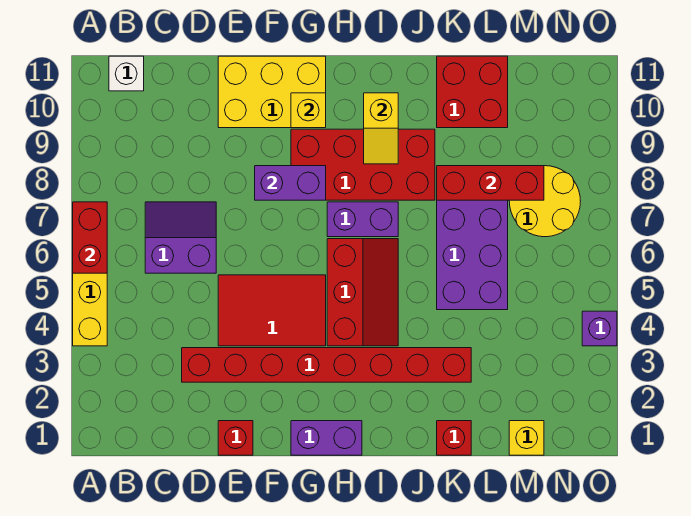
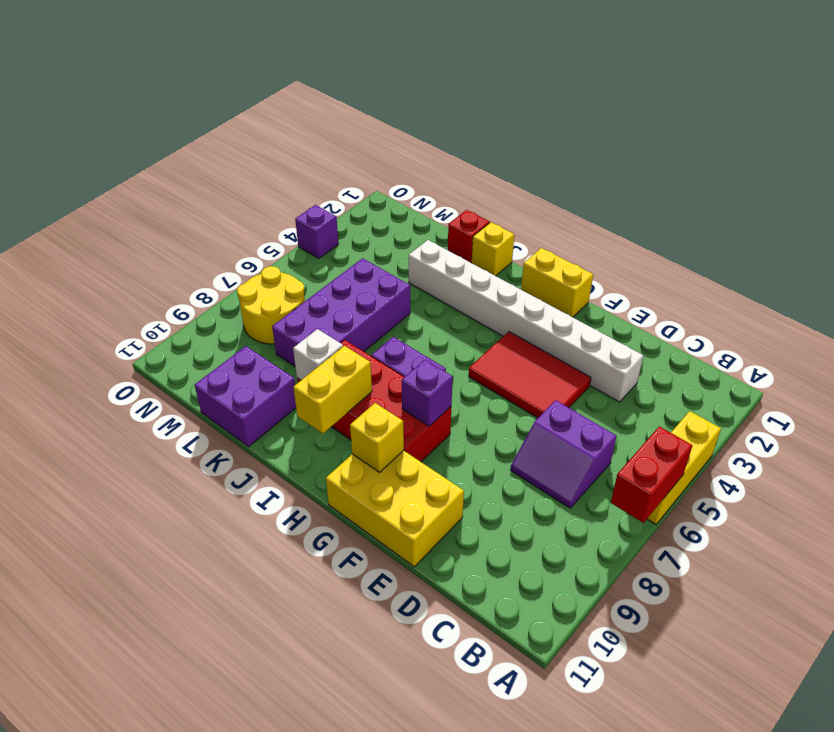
white 1x1 brick [109,56,144,91] -> white 1x1 brick moved to [293,329,343,380]
red 1x8 brick [182,348,471,382] -> white 1x8 brick [409,240,643,402]
red 1x1 brick [218,421,253,455] -> none
purple 1x2 brick [255,166,326,200] -> purple 1x1 brick [402,360,453,426]
purple 1x2 brick [291,421,362,455] -> yellow 1x2 brick [521,248,593,317]
red 2x3 slope [327,239,398,346] -> none
yellow 1x2 slope [364,93,398,164] -> yellow 1x2 brick [293,346,372,434]
red 1x3 brick [437,166,544,200] -> none
red 2x2 brick [437,56,508,128] -> purple 2x2 brick [195,346,296,447]
yellow 1x1 brick [509,421,544,455] -> yellow 1x1 brick moved to [471,222,514,276]

